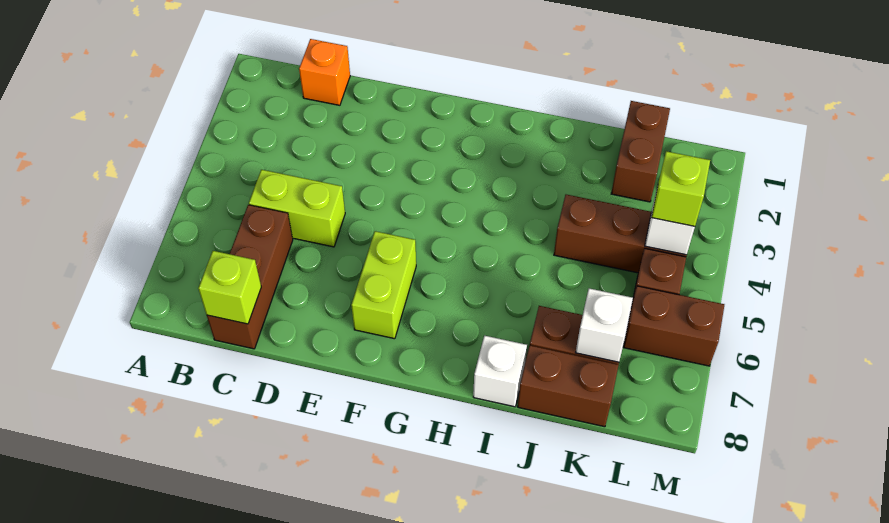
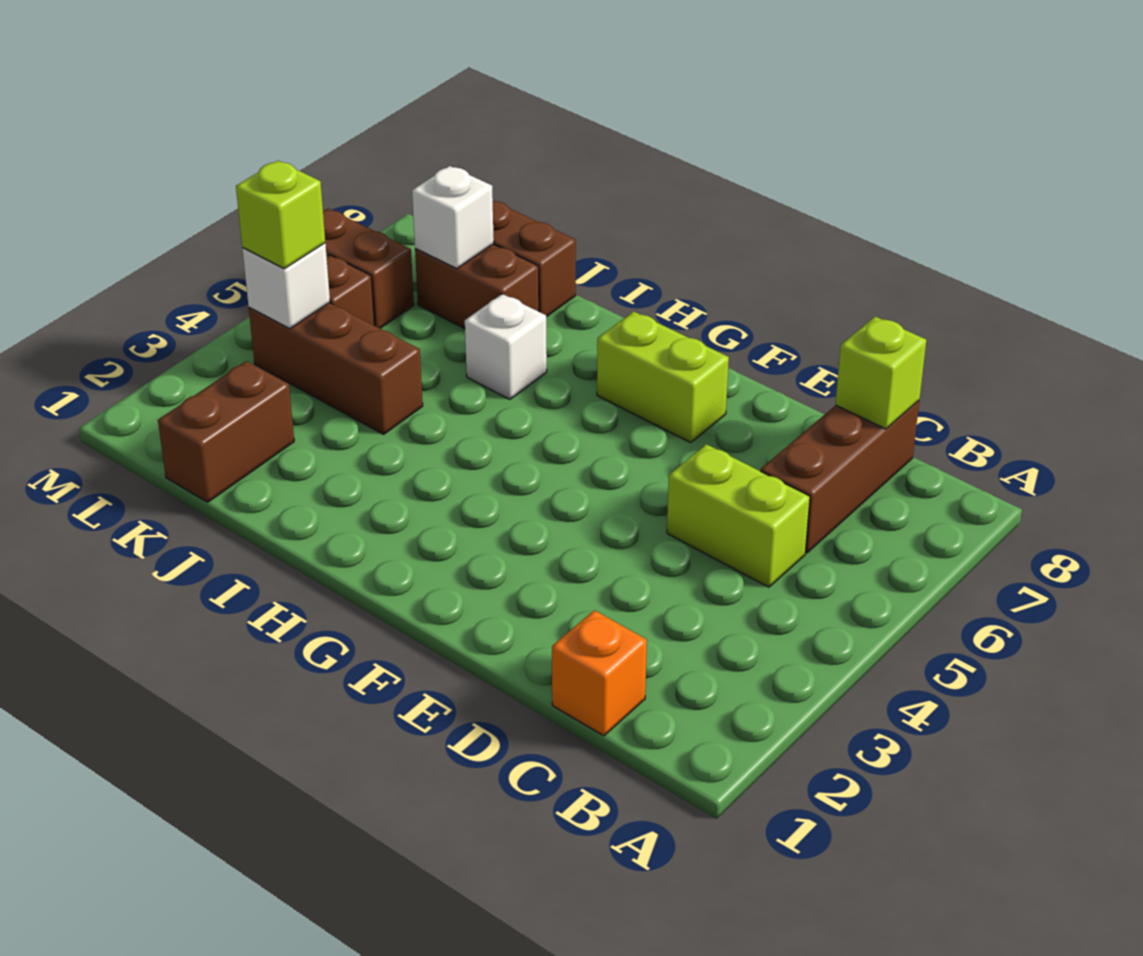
lime 1x2 brick [351,231,416,339] -> lime 1x2 brick turned to [597,311,729,442]
white 1x1 brick [473,336,527,407] -> white 1x1 brick moved to [465,294,547,399]

